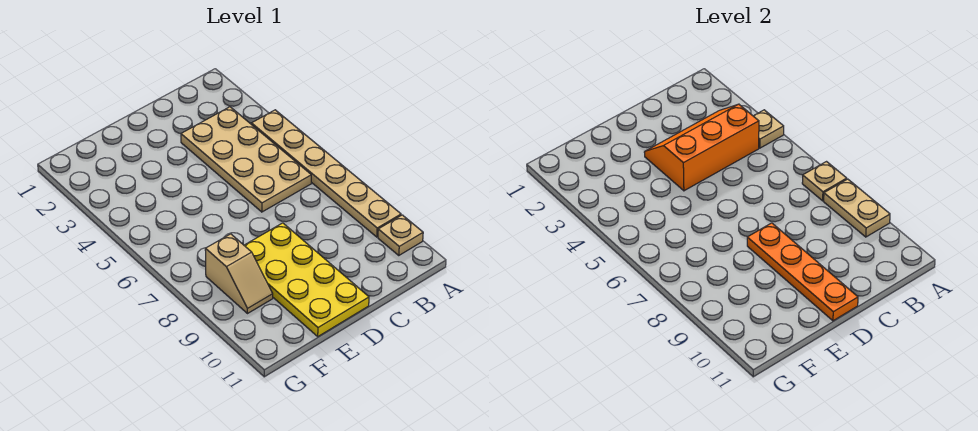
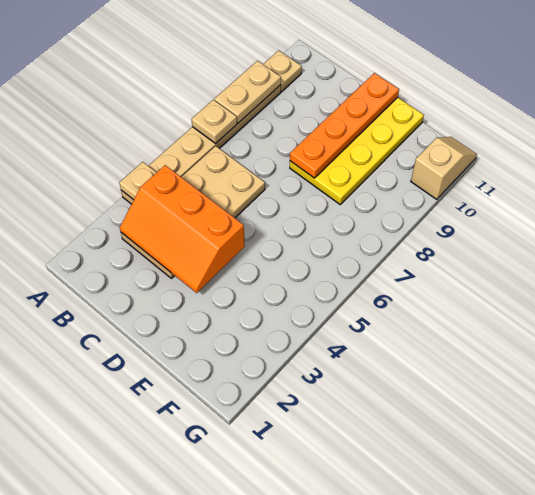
tan 1x2 slope [205,234,273,314] -> tan 1x2 slope moved to [411,137,477,199]

